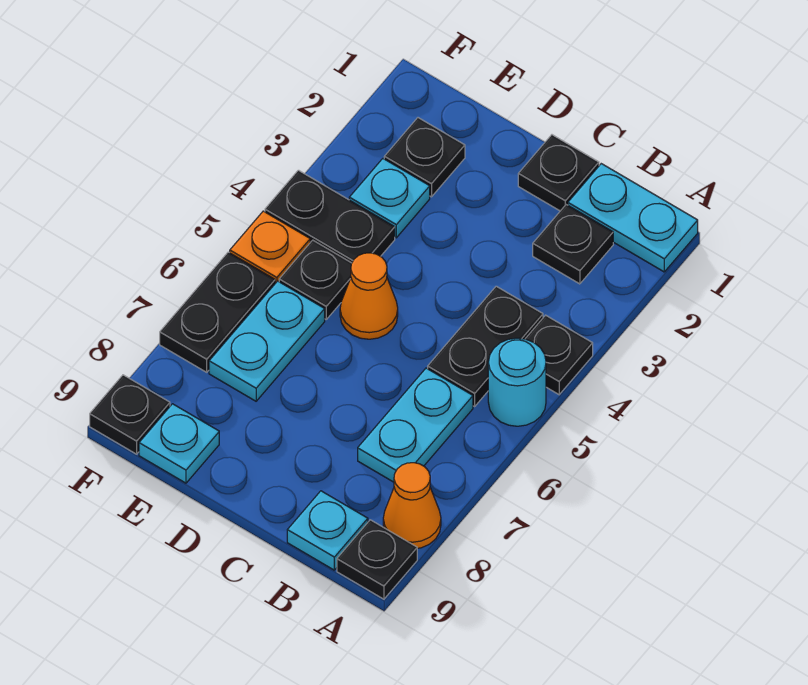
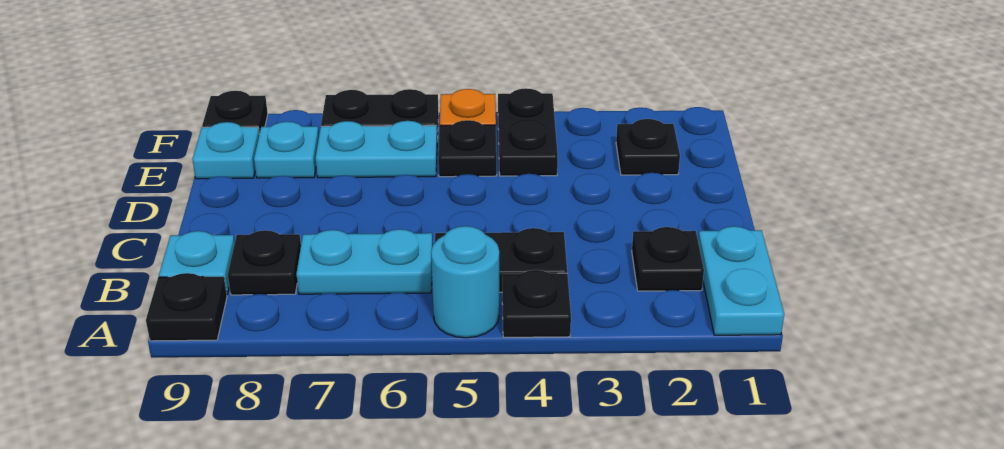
orange 1x1 cone [383,463,441,548] -> none
black 1x1 plate [518,135,599,211] -> black 1x1 plate moved to [228,230,301,295]
orange 1x1 cone [340,253,398,339] -> none
cyan 1x1 plate [349,159,430,238] -> cyan 1x1 plate moved to [254,122,319,178]

